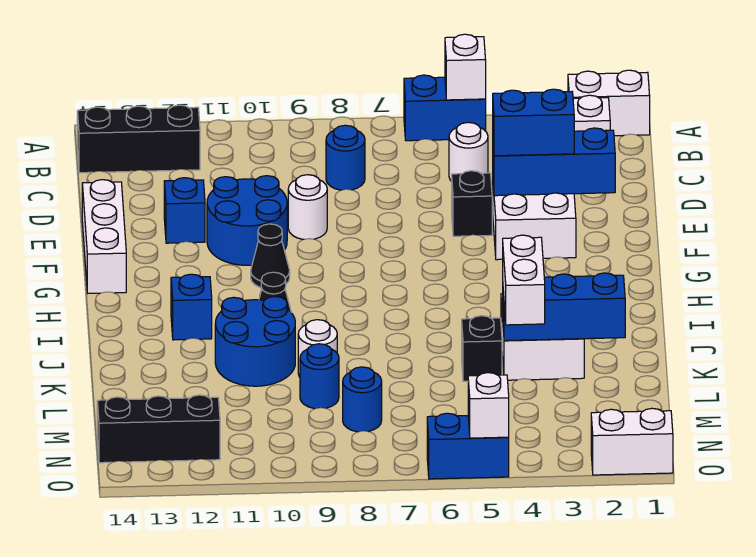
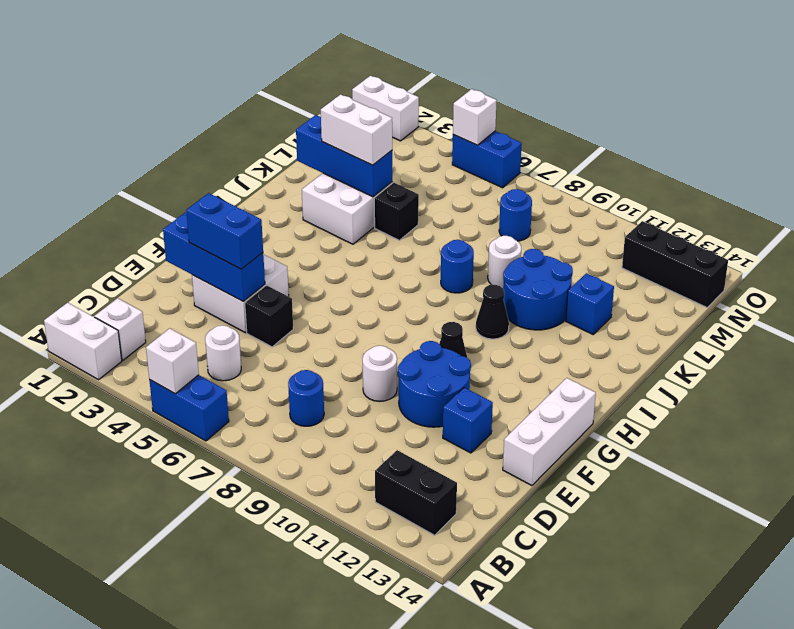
black 1x3 brick [77,105,200,173] -> black 1x2 brick [375,450,457,535]
blue 1x1 brick [171,274,212,340] -> blue 1x1 brick moved to [566,273,614,334]
white 1x2 brick [503,235,545,325] -> white 1x2 brick turned to [321,94,392,165]
blue 1x1 round brick [300,344,339,409] -> blue 1x1 round brick moved to [441,240,474,293]

